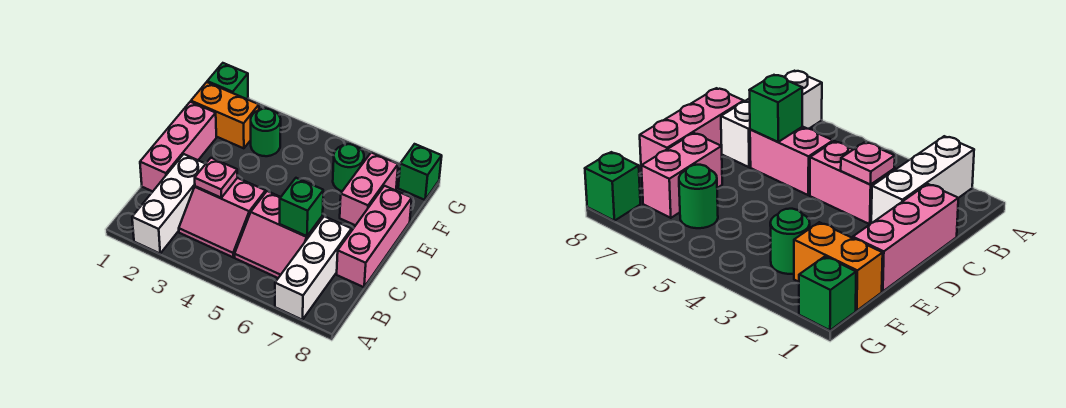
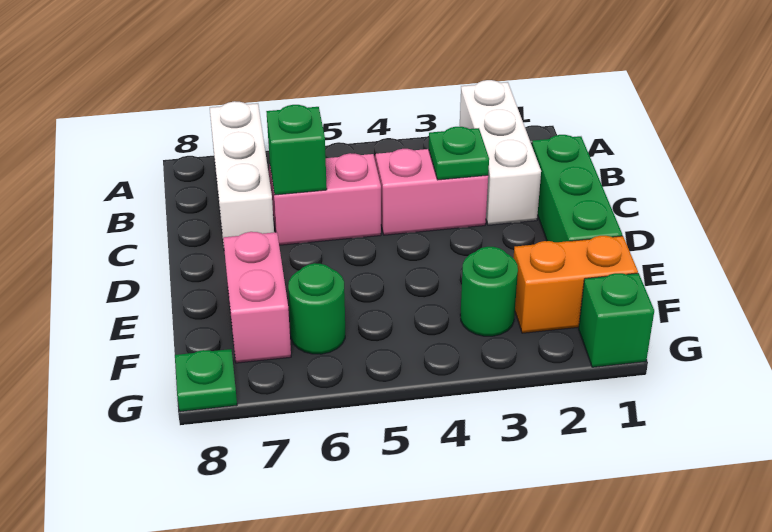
pink 1x3 brick [140,102,216,191] -> green 1x3 brick [532,135,622,242]
pink 1x1 plate [195,158,238,198] -> green 1x1 plate [429,127,489,180]
pink 1x3 brick [337,186,412,287] -> none
green 1x1 brick [398,144,442,200] -> green 1x1 plate [175,349,237,412]

